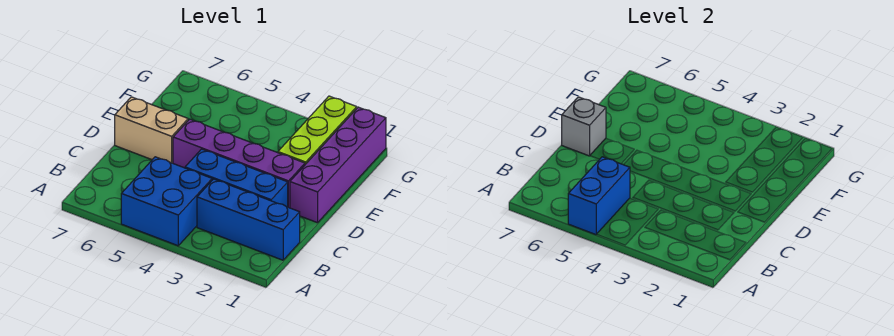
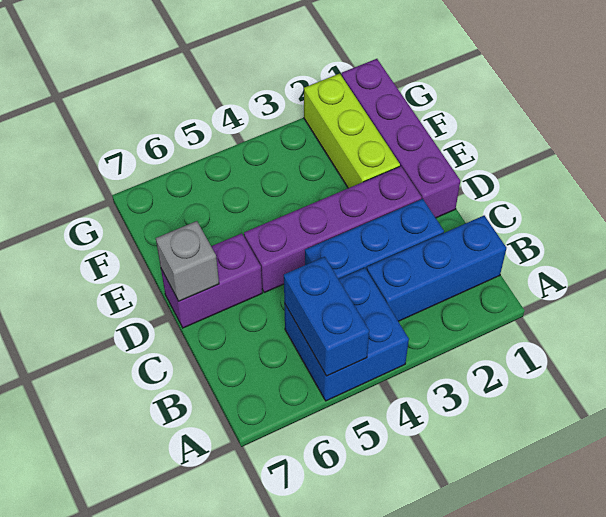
tan 1x2 brick [115,97,188,163] -> purple 1x2 brick [161,233,262,328]

